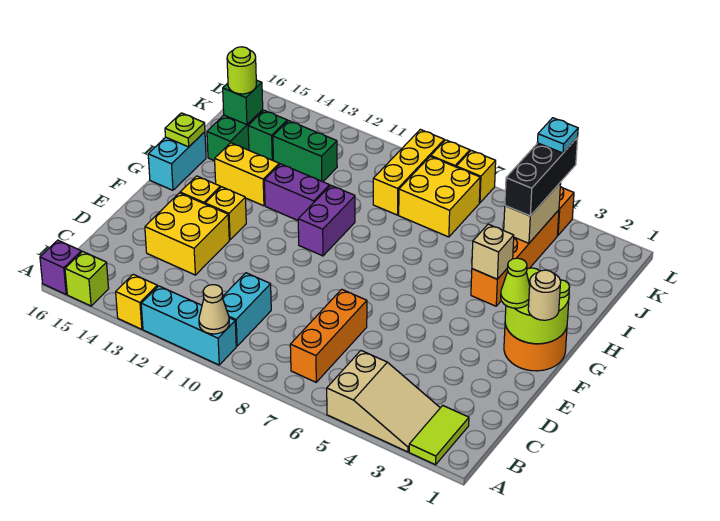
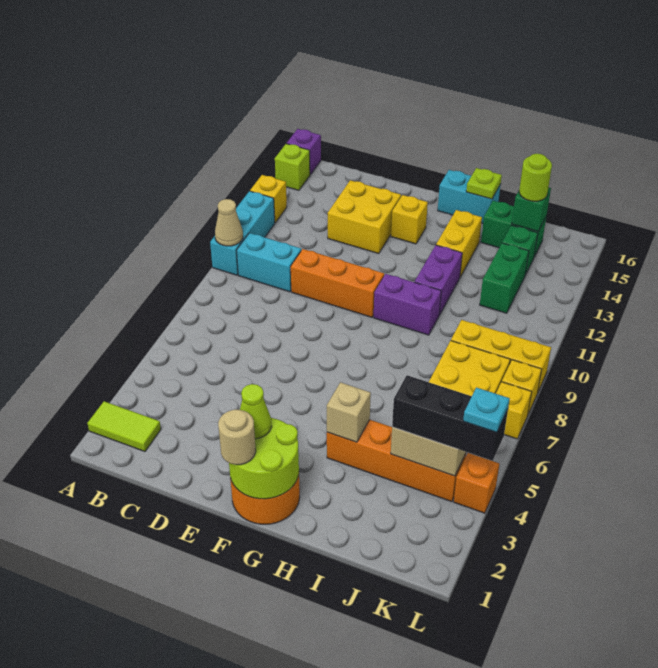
tan 2x3 slope [327,351,440,452] -> none
orange 1x3 brick [290,289,367,382] -> orange 1x3 brick moved to [291,249,384,317]
yellow 1x1 brick [205,187,246,240] -> none

